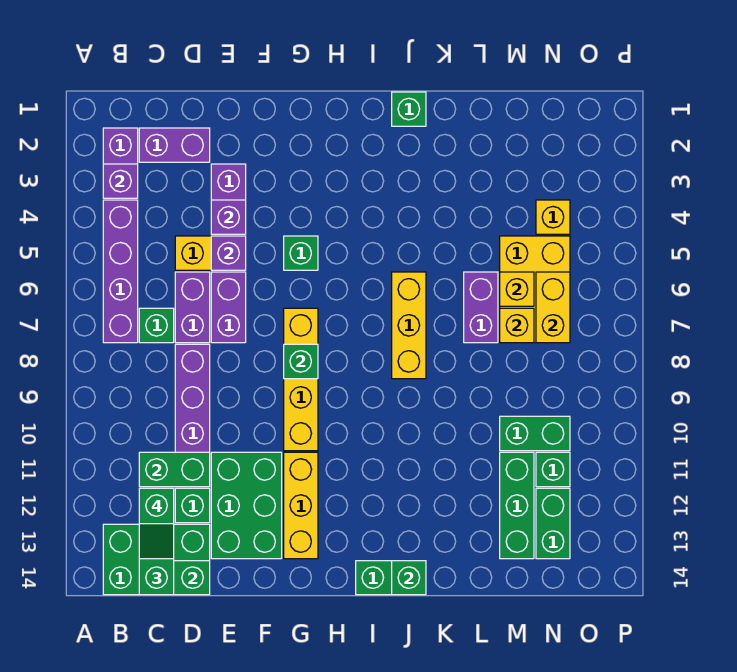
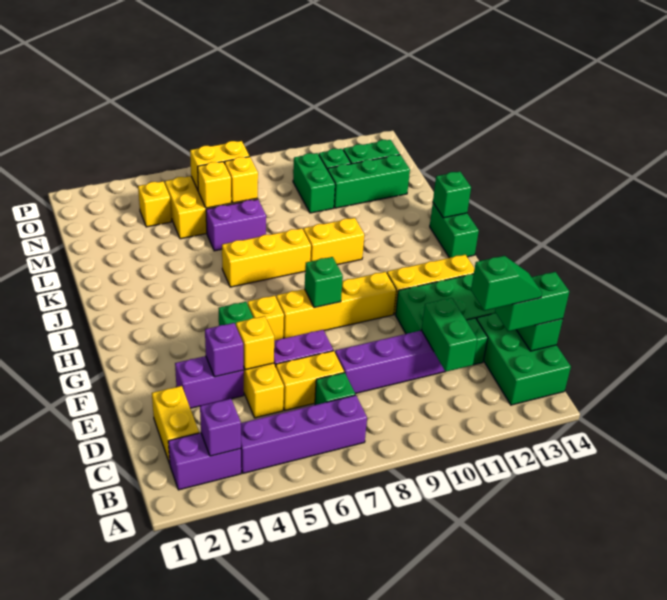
purple 1x2 brick [139,128,210,162] -> yellow 1x2 brick [152,386,199,464]
purple 1x2 brick [175,272,210,343] -> yellow 1x2 brick [276,351,344,410]
purple 1x1 brick [211,236,246,270] -> yellow 1x1 brick [236,316,274,370]
none -> yellow 1x1 brick [248,296,284,341]
green 1x1 brick [392,92,426,126] -> none
none -> yellow 1x2 brick [303,218,364,265]

